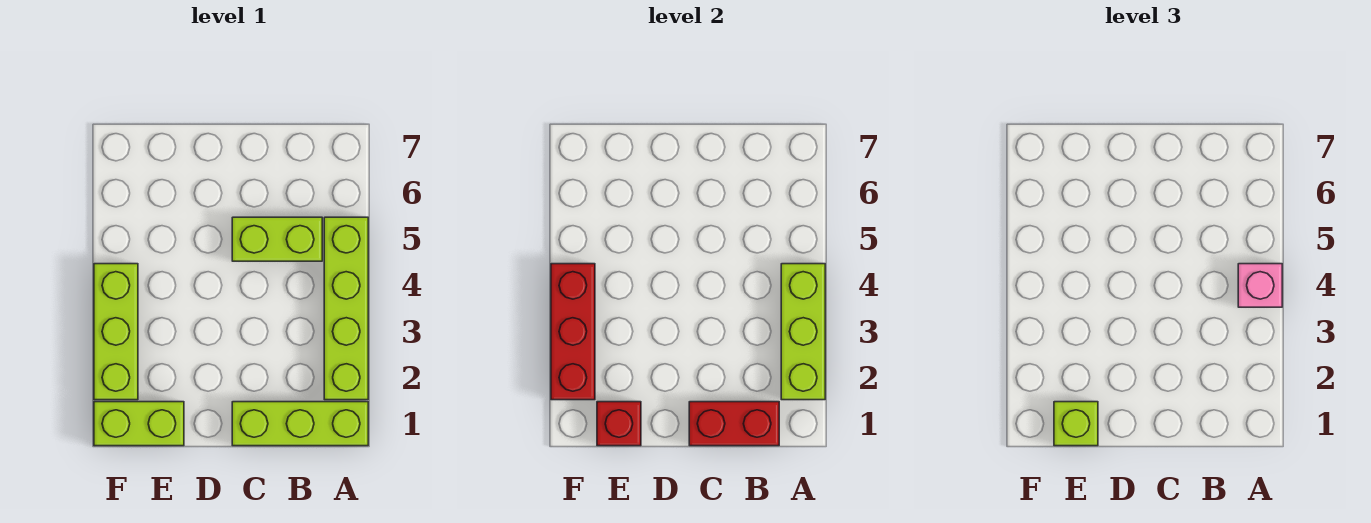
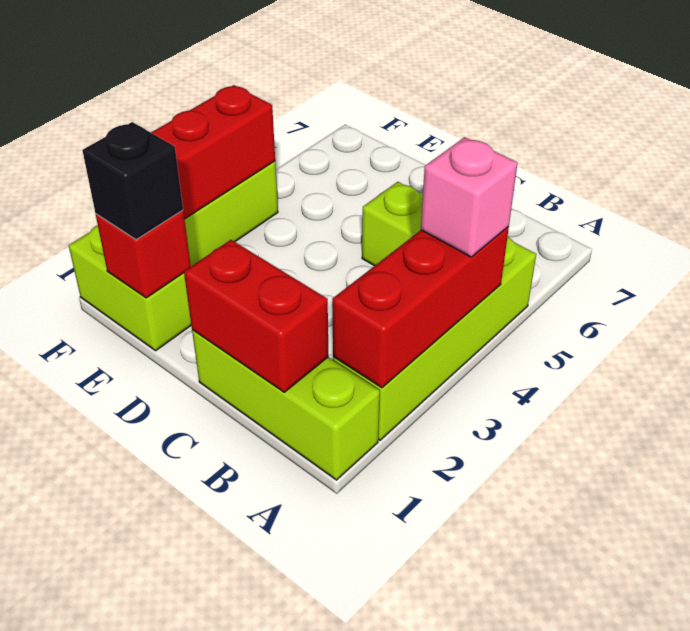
lime 1x3 brick [781,264,825,400] -> red 1x3 brick [332,227,509,388]
lime 1x1 brick [1054,402,1098,446] -> black 1x1 brick [82,122,183,240]

